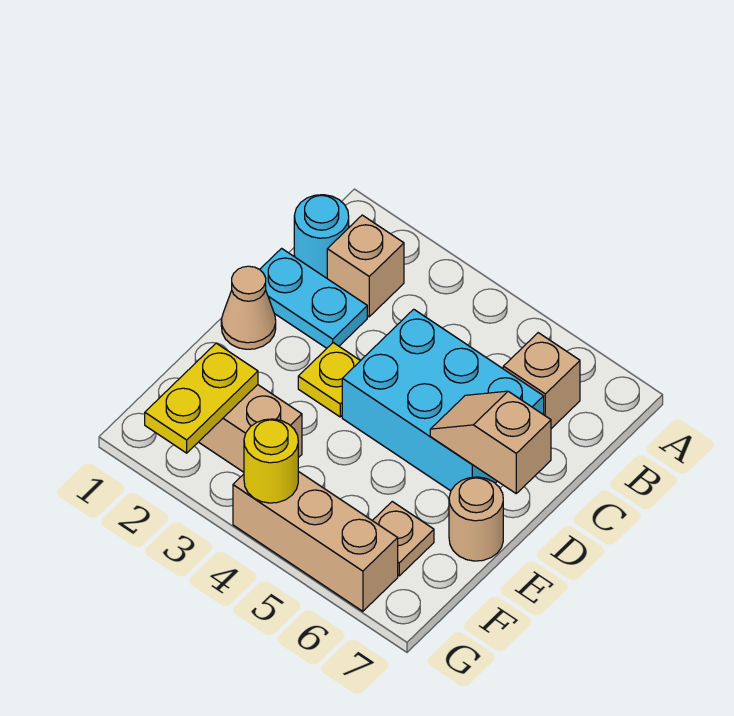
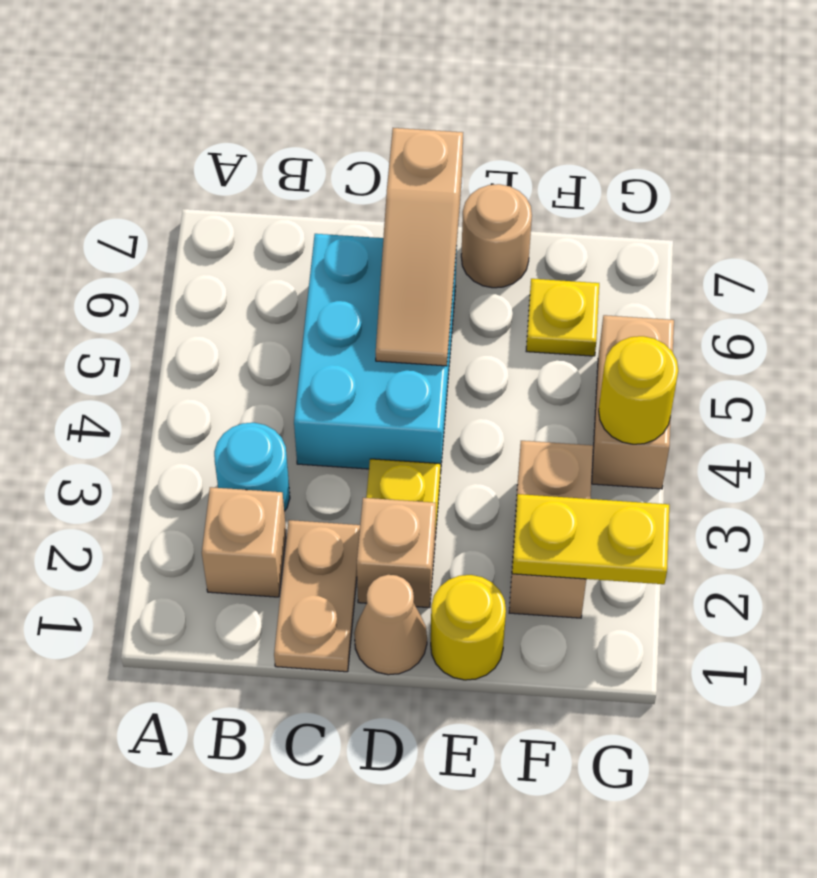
cyan 1x1 round brick [294,195,349,278] -> cyan 1x1 round brick moved to [214,423,290,511]
tan 1x1 brick [503,333,580,429] -> tan 1x1 brick moved to [357,498,436,608]
cyan 1x2 plate [260,248,367,348] -> tan 1x2 plate [274,520,360,672]
tan 1x2 slope [430,391,551,493] -> tan 1x3 slope [376,128,463,366]
none -> yellow 1x1 round brick [431,575,506,680]
tan 1x1 plate [372,502,434,576] -> yellow 1x1 plate [526,279,599,356]
tan 1x3 brick [233,471,398,611] -> tan 1x2 brick [592,315,674,489]

